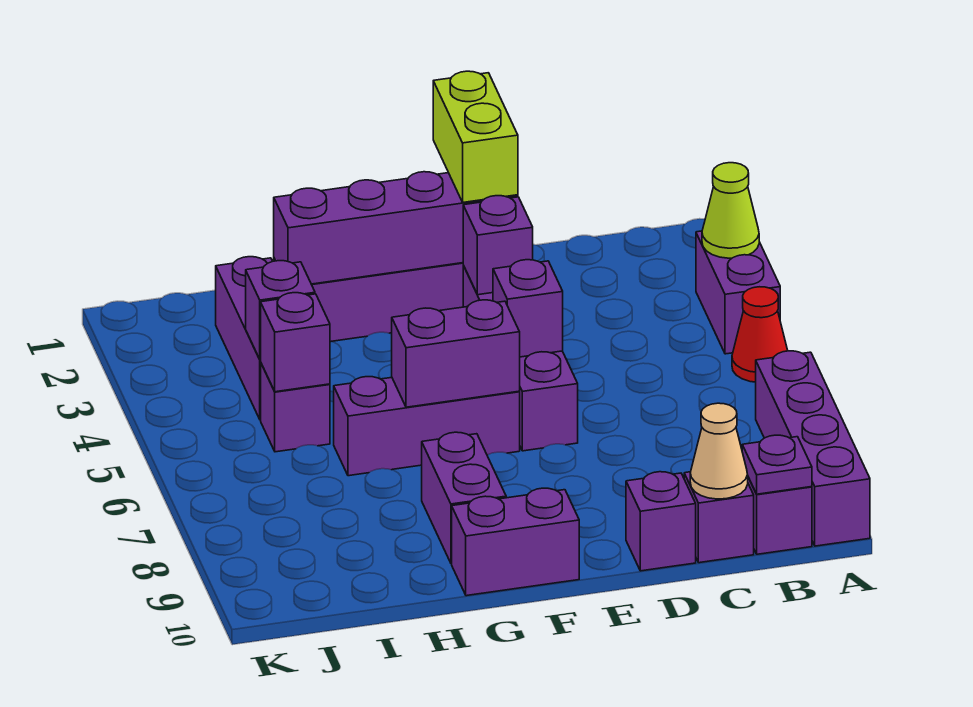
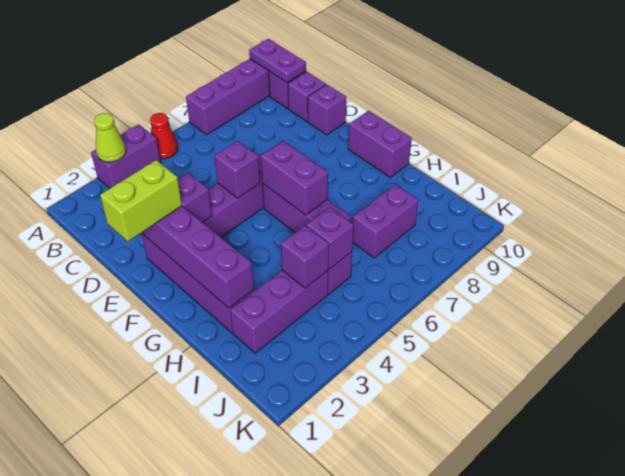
purple 1x1 plate [742,435,812,494] -> purple 1x2 plate [249,39,306,83]
tan 1x1 cone [690,403,748,499] -> none
purple 1x2 brick [422,432,506,564] -> purple 1x2 brick moved to [353,184,418,258]

